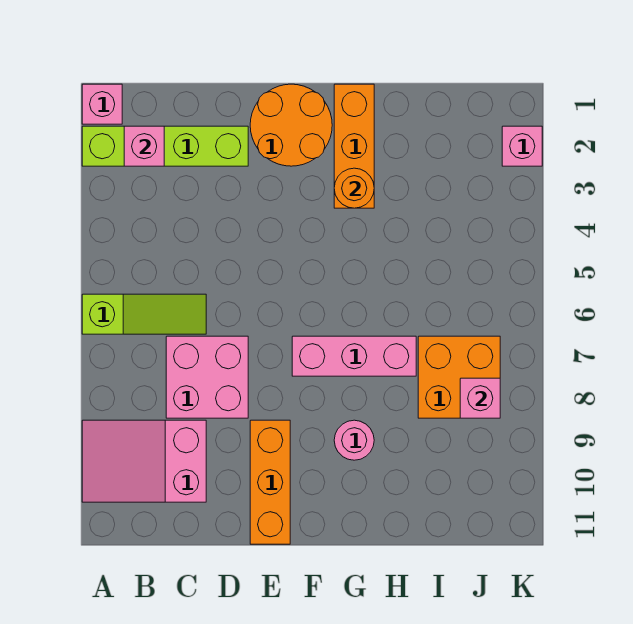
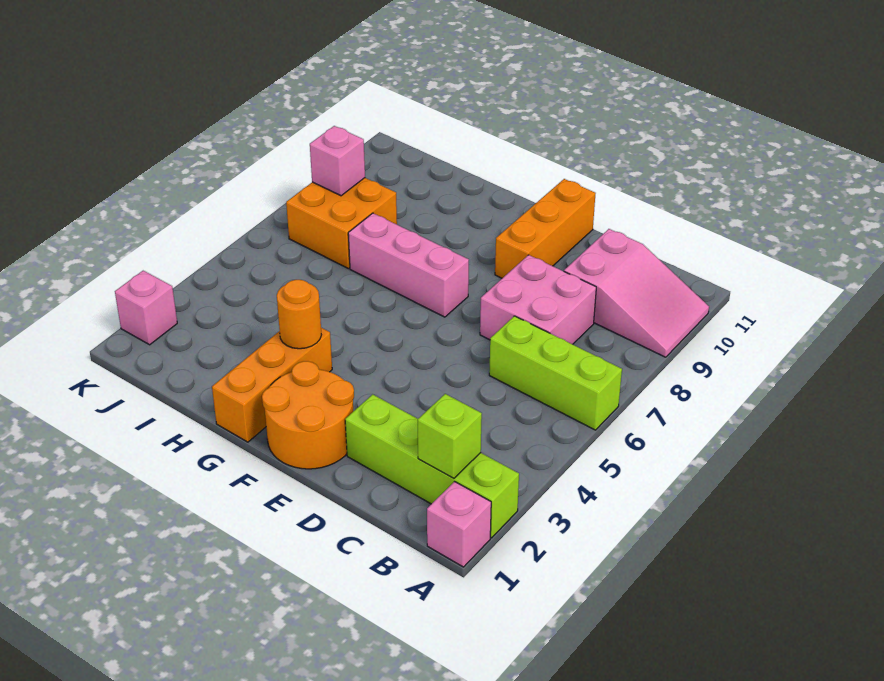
lime 1x3 slope [82,294,206,334] -> lime 1x3 brick [489,316,622,430]
pink 1x1 brick [124,126,164,166] -> lime 1x1 brick [418,394,482,478]
pink 1x1 round brick [334,420,374,460] -> none

